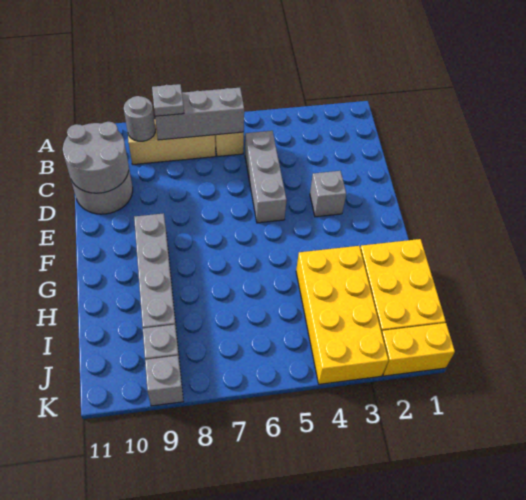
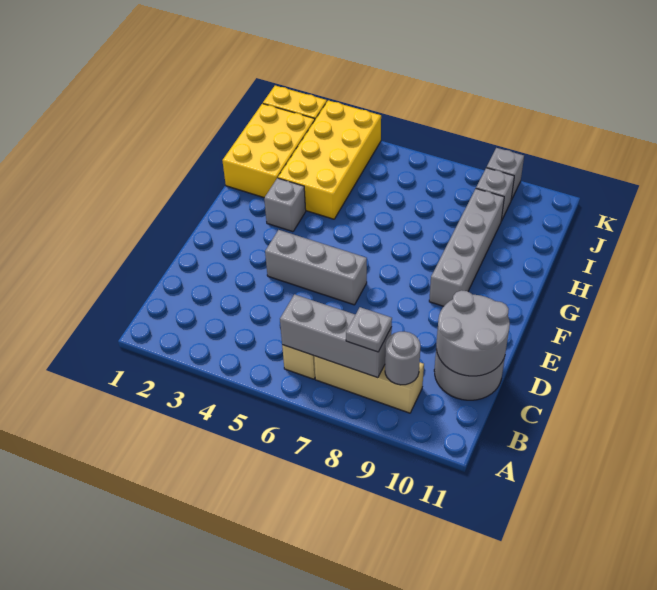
grey 1x3 brick [245,131,286,223] -> grey 1x3 brick turned to [265,230,367,305]
grey 1x1 brick [310,171,346,217] -> grey 1x1 brick moved to [264,178,306,232]

